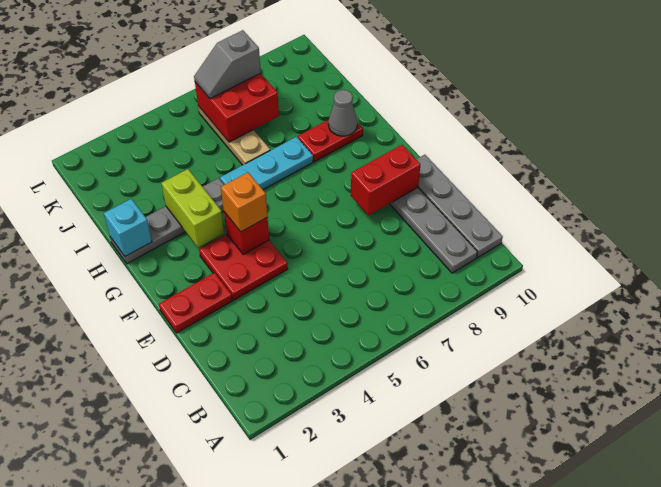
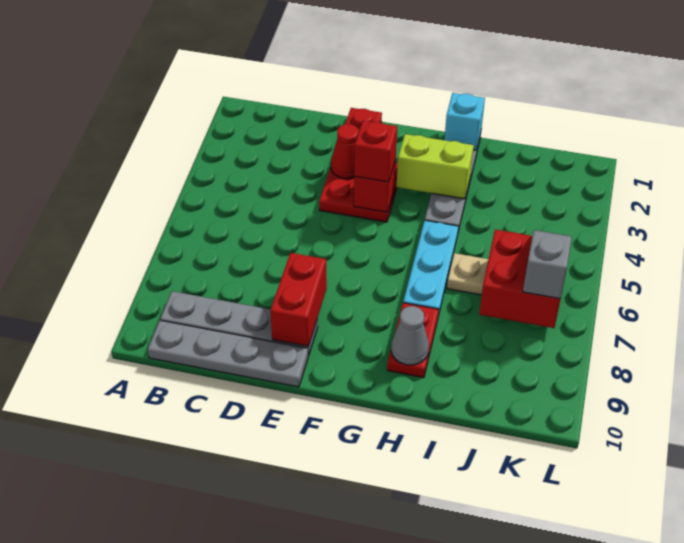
none -> red 1x1 cone [331,124,358,179]
orange 1x1 brick [221,172,267,232] -> red 1x1 brick [354,121,397,182]

